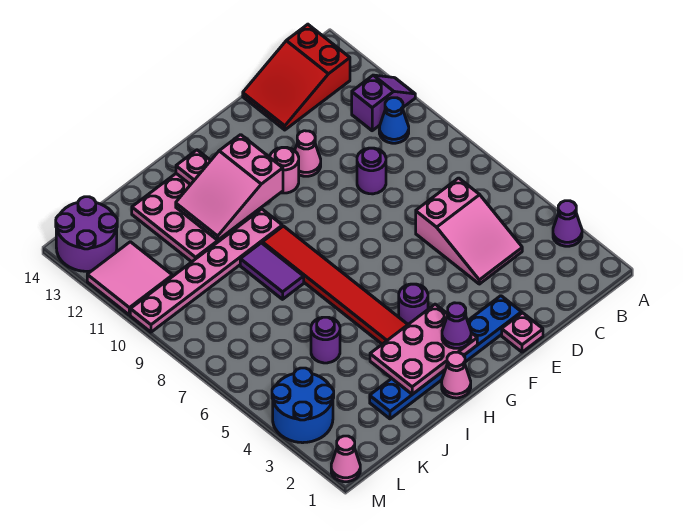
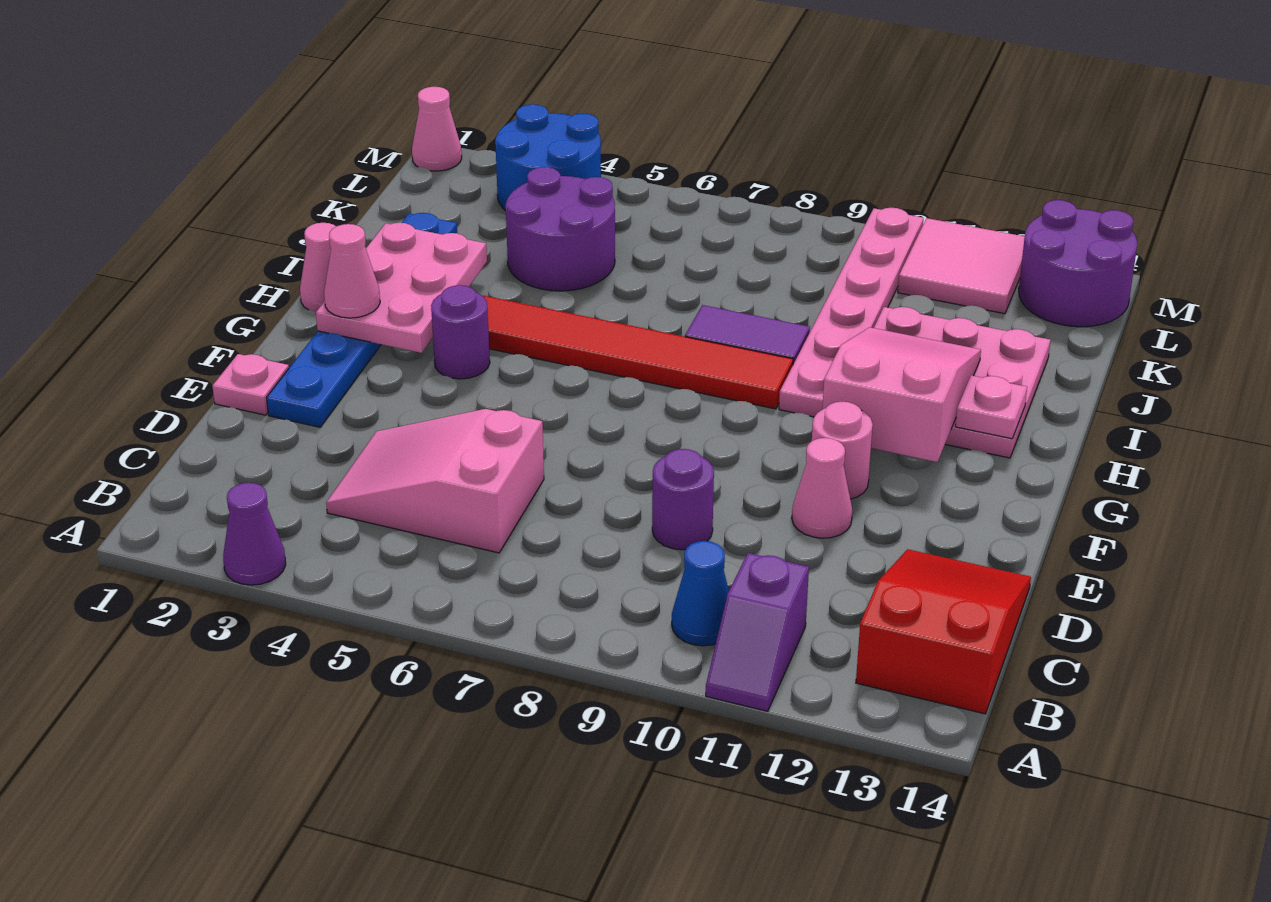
purple 1x1 cone [442,303,471,348] -> pink 1x1 cone [324,224,380,318]
purple 1x1 round brick [311,317,340,363] -> purple 2x2 round brick [506,167,615,291]

